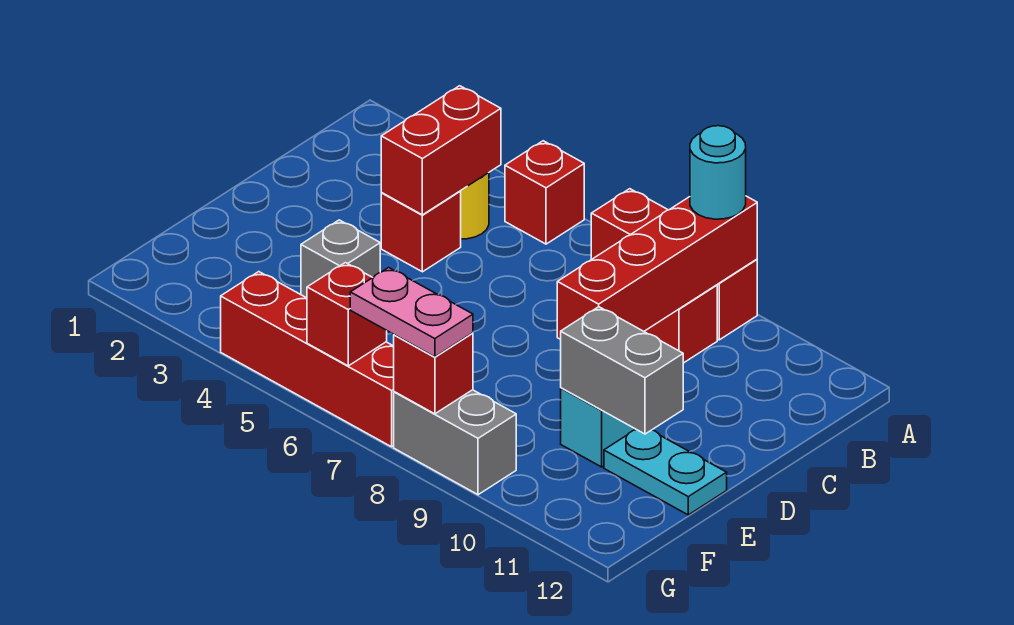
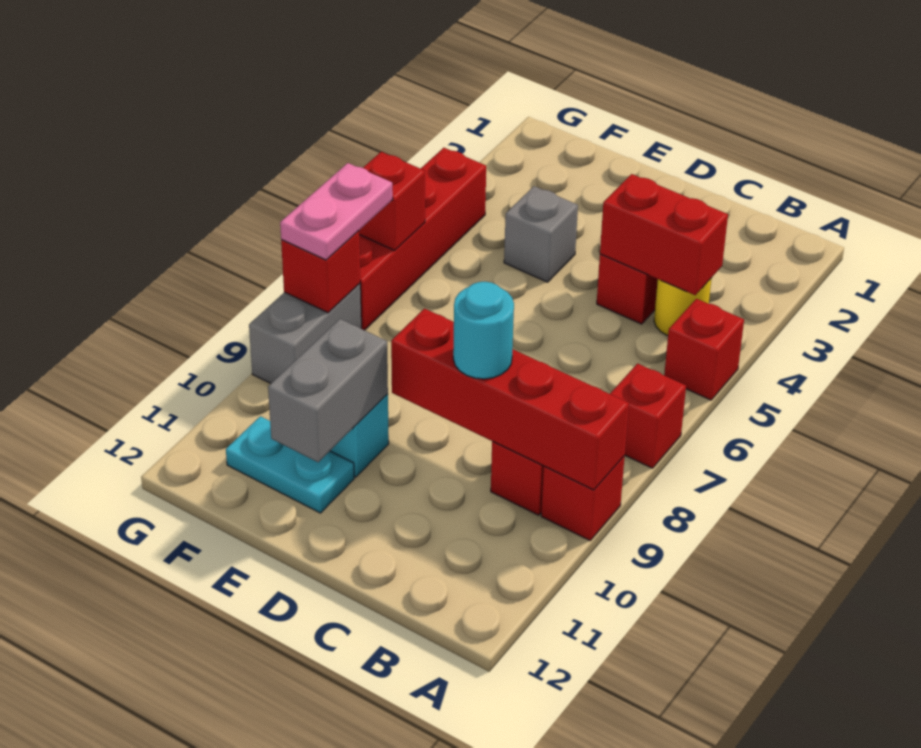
cyan 1x1 round brick [690,126,746,219] -> cyan 1x1 round brick moved to [453,282,514,379]
cyan 1x2 plate [604,430,727,515] -> cyan 1x2 plate turned to [226,416,354,513]

